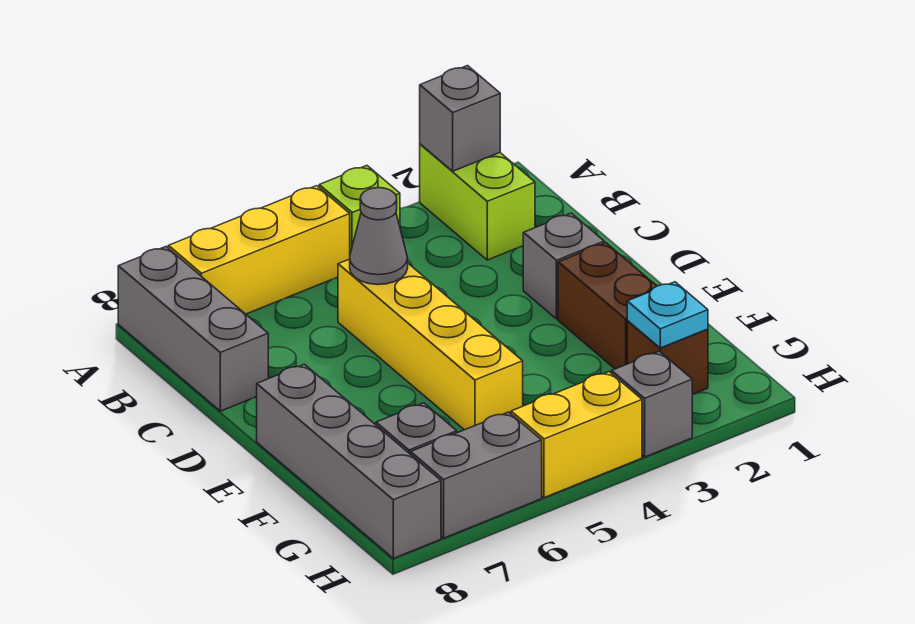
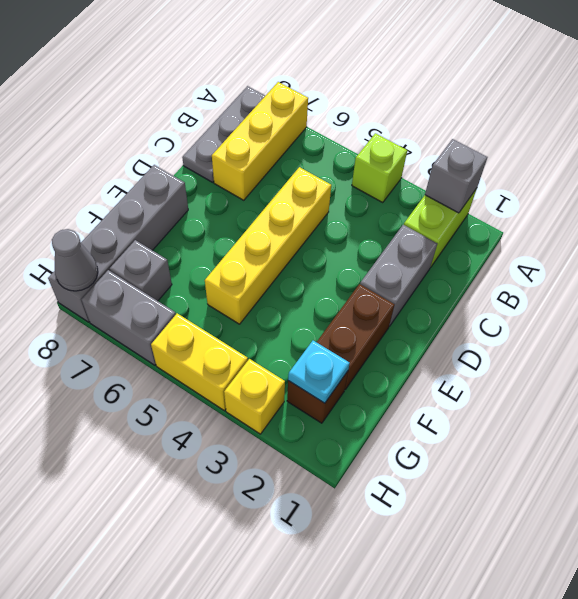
yellow 1x3 brick [168,186,350,314] -> yellow 1x3 brick turned to [212,82,308,200]
grey 1x3 brick [118,247,268,411] -> grey 1x3 plate [182,86,265,182]
grey 1x1 cone [350,188,408,285] -> grey 1x1 cone moved to [52,229,98,291]
grey 1x1 brick [523,213,604,319] -> grey 1x2 brick [360,225,437,326]
grey 1x1 brick [612,351,692,457] -> yellow 1x1 brick [224,359,285,434]

